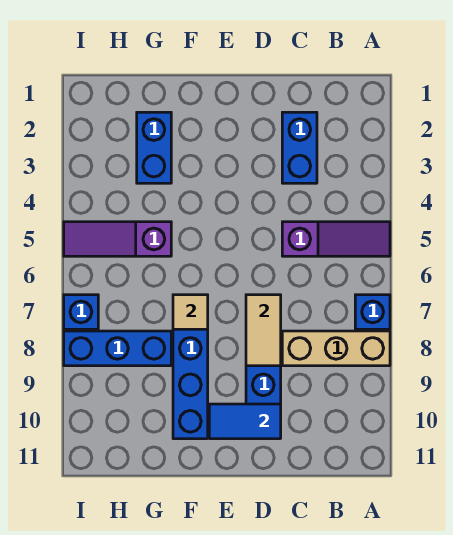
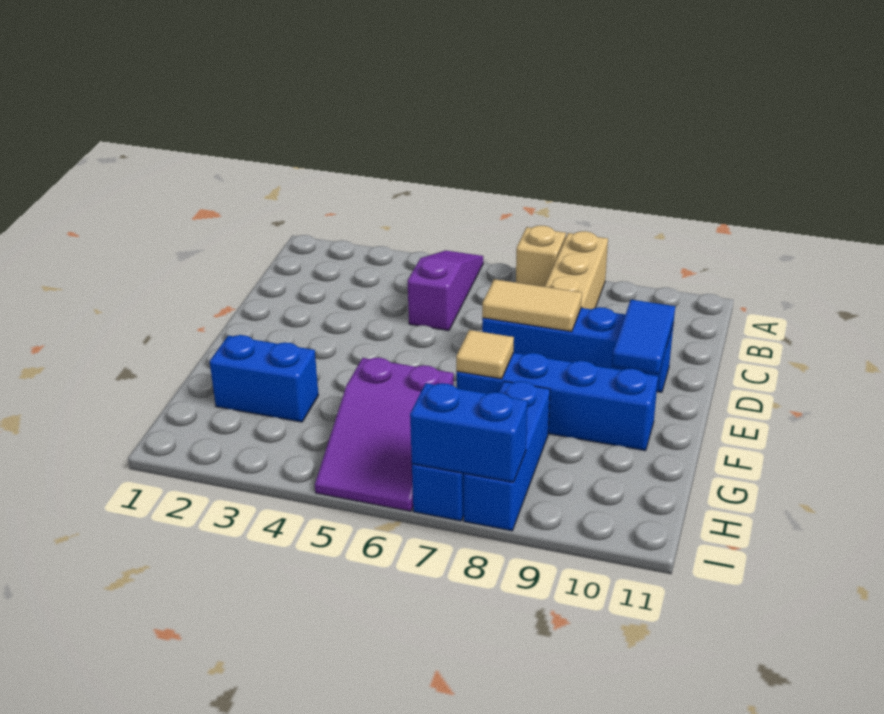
blue 1x1 brick [355,295,390,329] -> tan 1x1 brick [516,225,566,287]
blue 1x2 brick [282,112,317,183] -> blue 1x2 brick moved to [410,383,527,482]
purple 1x3 slope [64,222,171,256] -> purple 2x3 slope [315,358,454,511]

